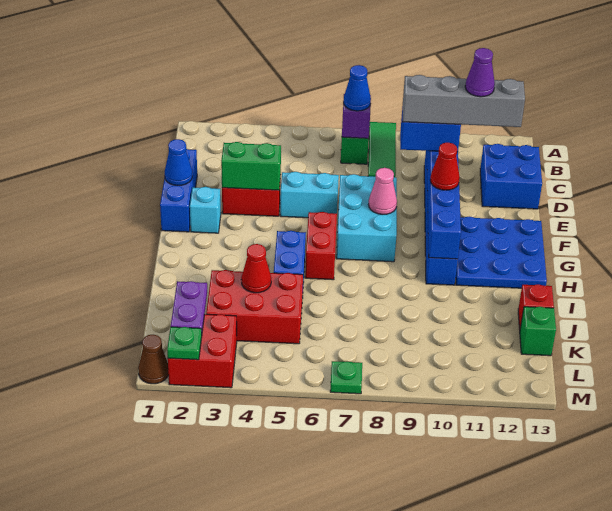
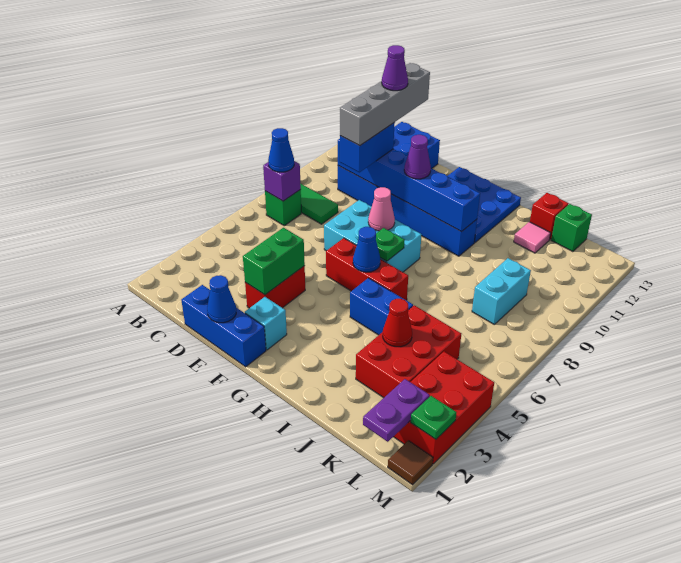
cyan 1x2 brick [280,172,339,218] -> cyan 1x2 brick moved to [472,258,531,324]
red 1x1 cone [430,143,460,190] -> purple 1x1 cone [404,135,431,179]
red 1x2 brick [305,212,337,280] -> red 1x3 brick [326,238,408,300]
none -> blue 1x1 cone [353,227,380,272]
none -> pink 1x1 tile [514,222,551,253]
purple 1x2 plate [171,281,207,332] -> purple 1x2 plate turned to [363,379,430,442]
red 2x2 brick [168,314,237,388] -> red 2x3 brick [394,352,494,464]
brown 1x1 cone [138,335,169,384] -> brown 1x1 tile [388,441,433,485]
green 1x1 plate [330,361,362,394] -> green 1x1 plate moved to [376,228,404,261]

